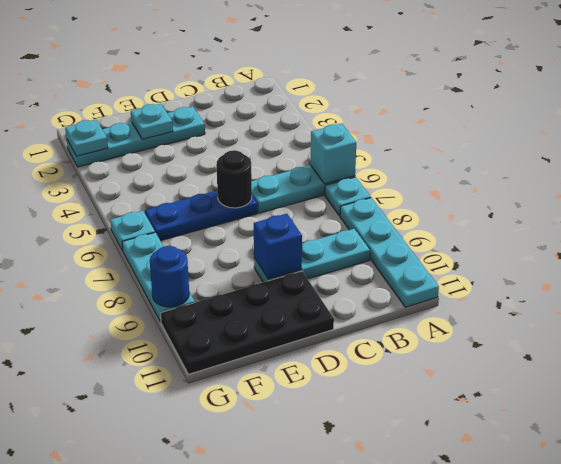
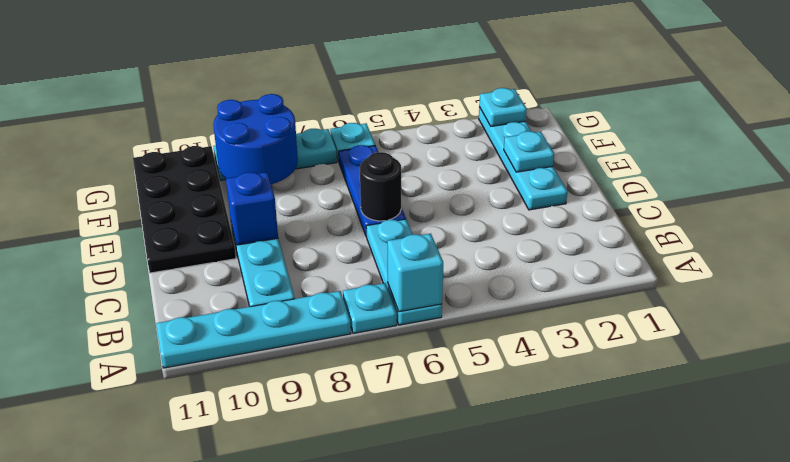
blue 1x1 round brick [150,246,189,307] -> blue 2x2 round brick [213,94,298,184]

